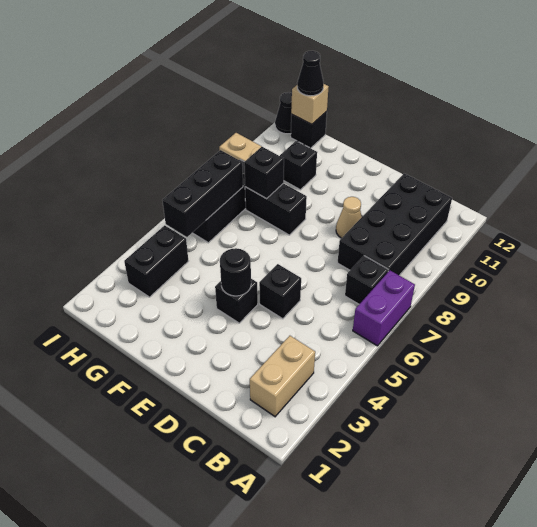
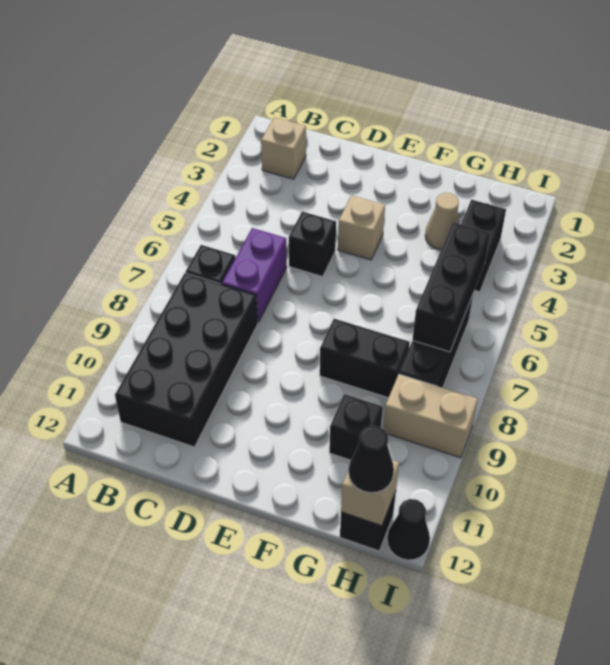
purple 1x2 brick [353,271,415,346] -> purple 1x2 brick moved to [222,228,287,322]
tan 1x2 brick [250,336,315,417] -> tan 1x1 brick [261,117,306,179]
tan 1x1 cone [336,197,362,238] -> tan 1x1 cone moved to [425,193,460,250]
black 1x1 brick [215,279,258,323] -> tan 1x1 brick [338,195,385,260]
black 1x1 round brick [220,248,251,296] -> none
black 1x1 brick [244,147,284,199] -> none

